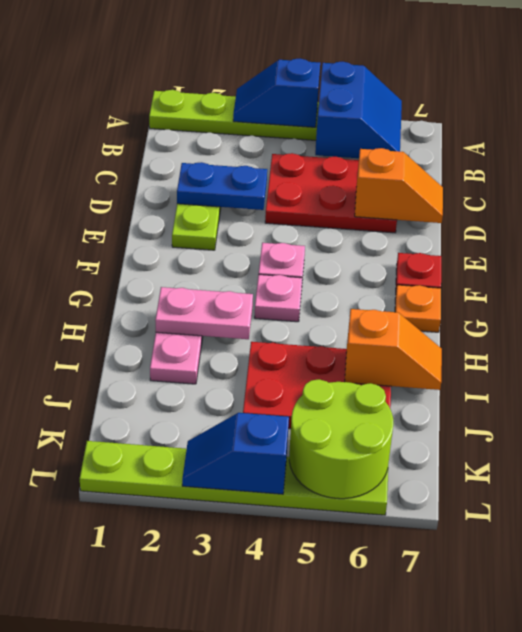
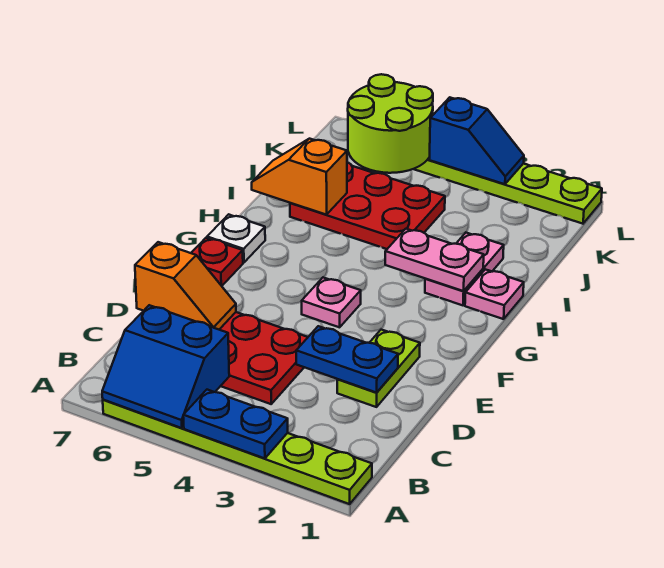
blue 1x2 slope [233,59,320,127] -> blue 1x2 plate [183,390,288,458]
blue 2x2 slope [315,62,402,158] -> blue 2x2 slope turned to [102,305,229,428]
orange 1x2 slope [355,148,443,223] -> orange 1x2 slope turned to [135,242,236,329]
pink 1x1 plate [255,274,302,322] -> pink 1x1 plate moved to [465,269,524,319]
orange 1x1 plate [395,285,441,332] -> white 1x1 plate [207,214,265,263]

